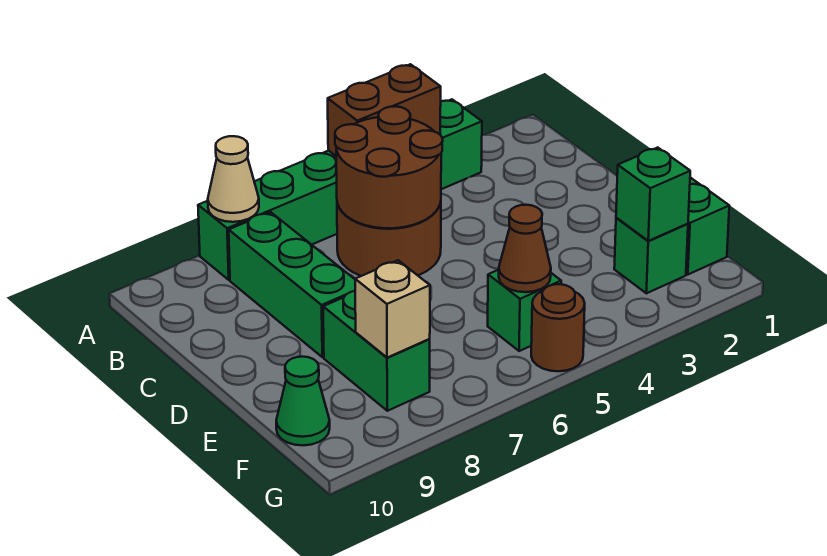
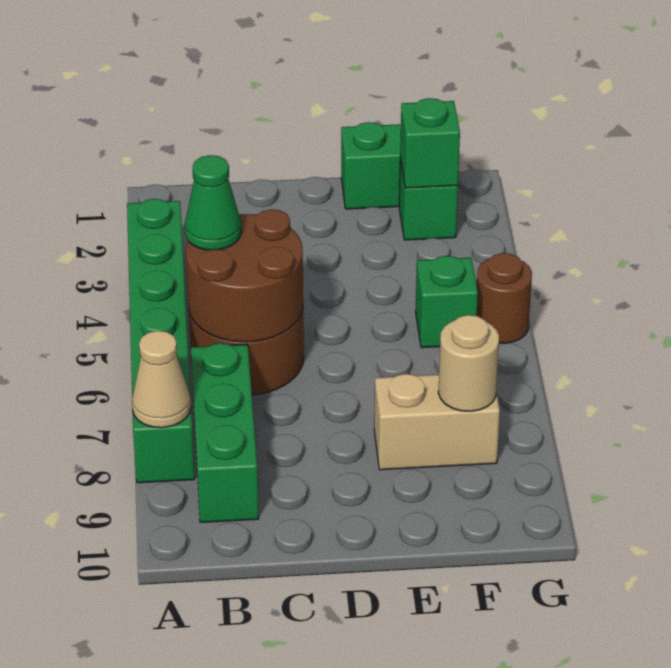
brown 1x2 brick [328,64,441,156] -> none
green 1x3 brick [229,212,355,357] -> green 1x3 brick turned to [191,343,259,522]
green 1x2 brick [323,291,430,411] -> tan 1x2 brick [374,374,500,470]
brown 1x1 cone [499,205,551,292] -> none
tan 1x1 brick [355,260,430,358] -> tan 1x1 round brick [438,315,499,411]
green 1x1 cone [276,357,330,445] -> green 1x1 cone moved to [185,155,241,250]

